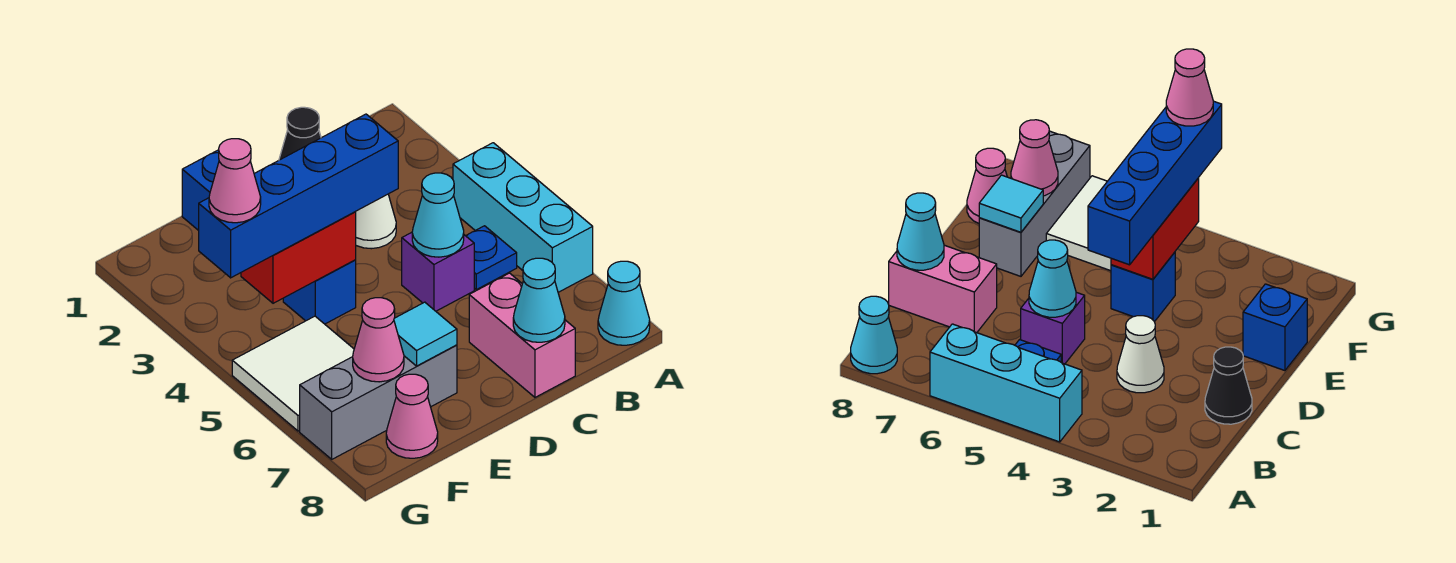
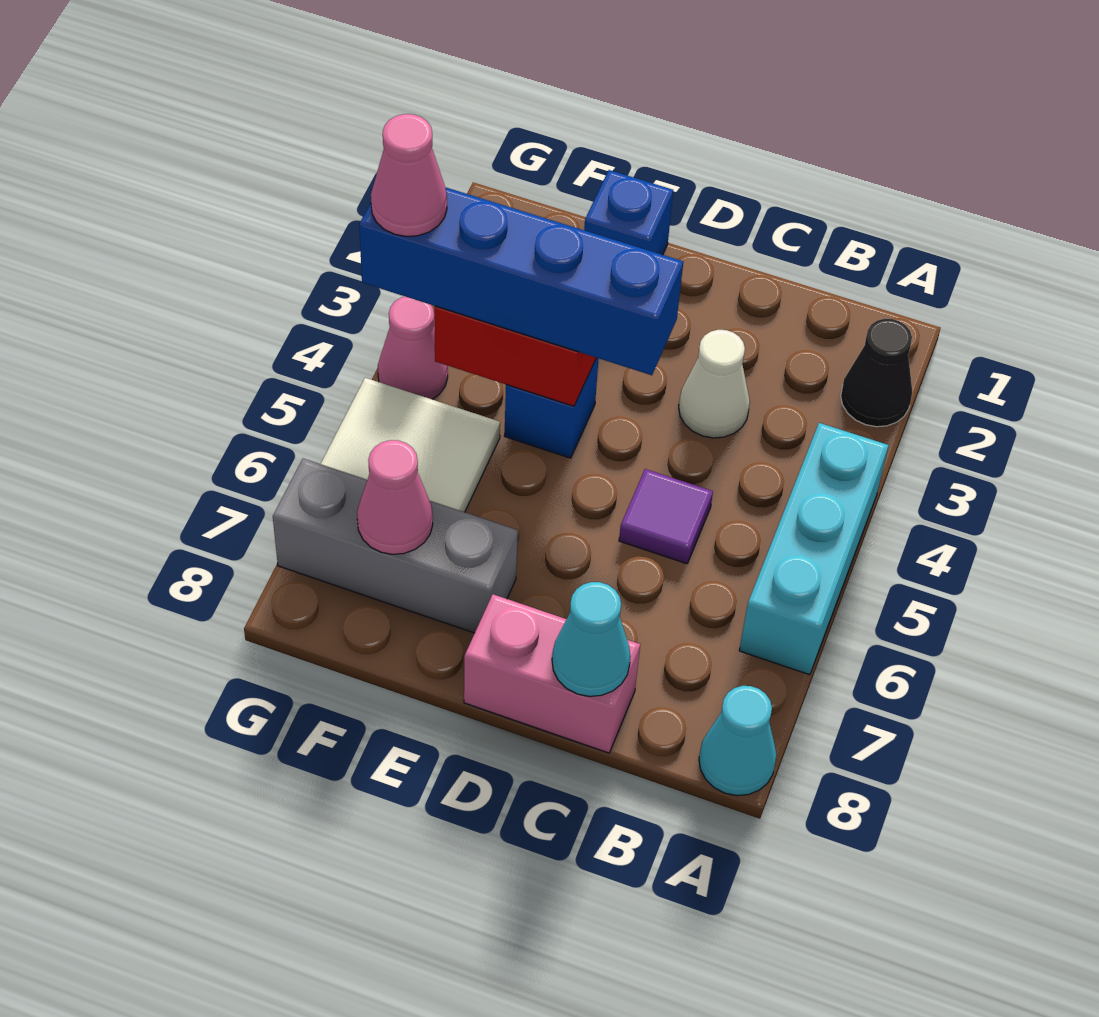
blue 1x1 plate [466,226,517,290] -> none
black 1x1 cone [279,107,321,160] -> black 1x1 cone moved to [841,319,912,427]
purple 1x1 brick [402,232,474,311] -> purple 1x1 tile [619,469,713,564]
cyan 1x1 cone [412,173,464,257] -> none
pink 1x2 brick [469,273,575,397] -> pink 1x2 brick turned to [464,594,640,753]
cyan 1x1 tile [394,302,457,366] -> none
pink 1x1 cone [386,374,438,458] -> pink 1x1 cone moved to [378,297,448,399]

